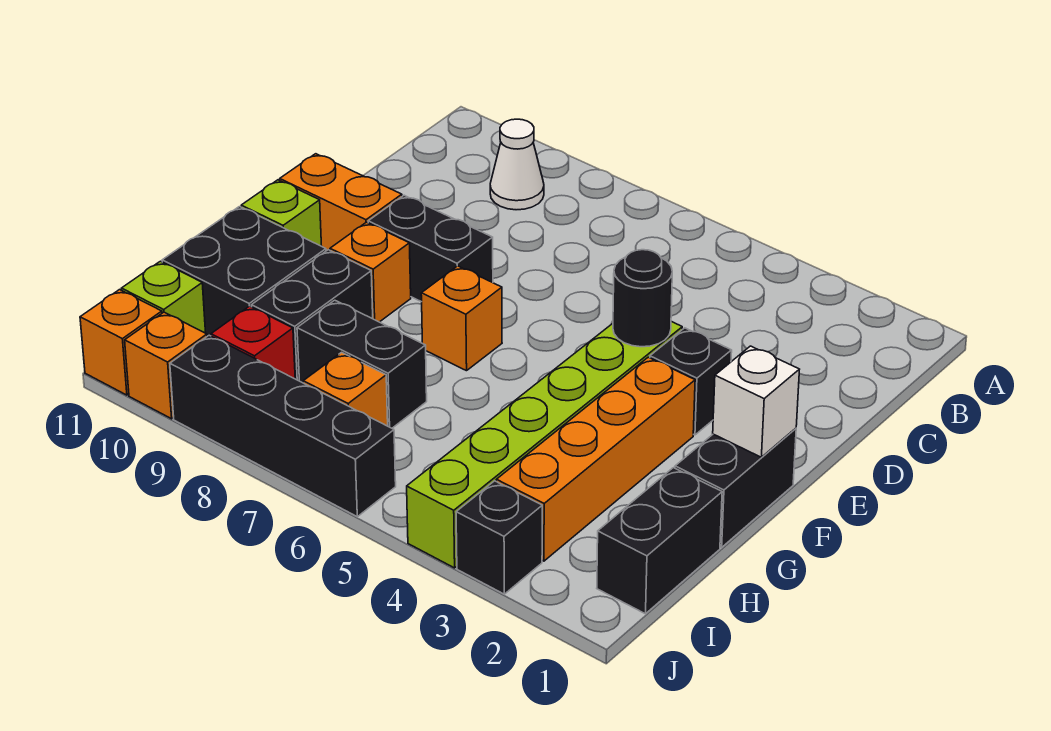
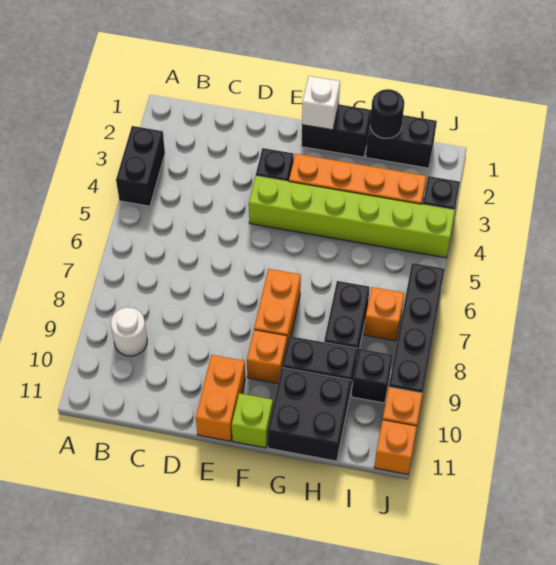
white 1x1 cone [490,119,544,210] -> white 1x1 round brick [111,307,147,356]
black 1x1 round brick [613,250,672,347] -> black 1x1 round brick moved to [370,89,404,138]
black 1x2 brick [368,195,493,302] -> black 1x2 brick moved to [116,126,165,206]
orange 1x1 brick [421,266,502,371] -> orange 1x2 brick [254,269,301,341]
red 1x1 brick [211,306,295,379] -> black 1x1 brick [351,349,393,403]
lime 1x1 brick [122,261,206,333] -> none

